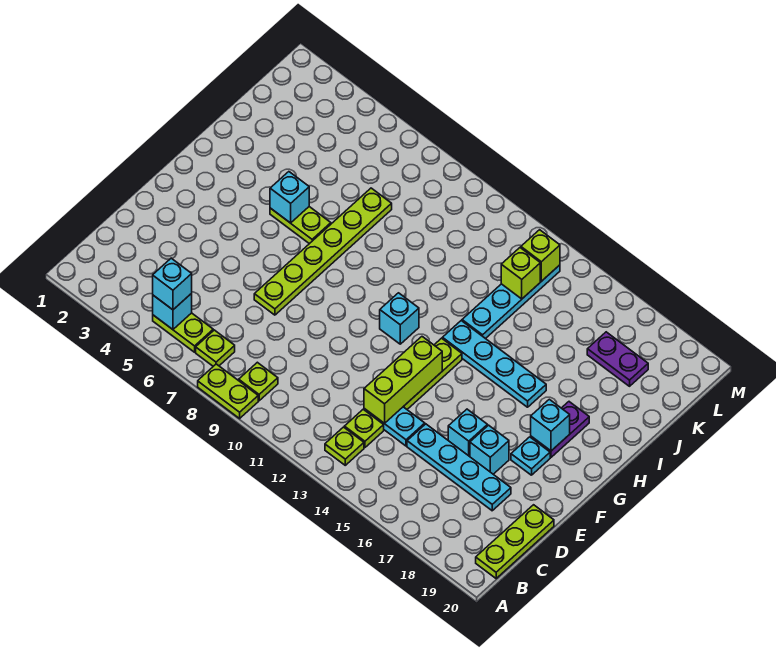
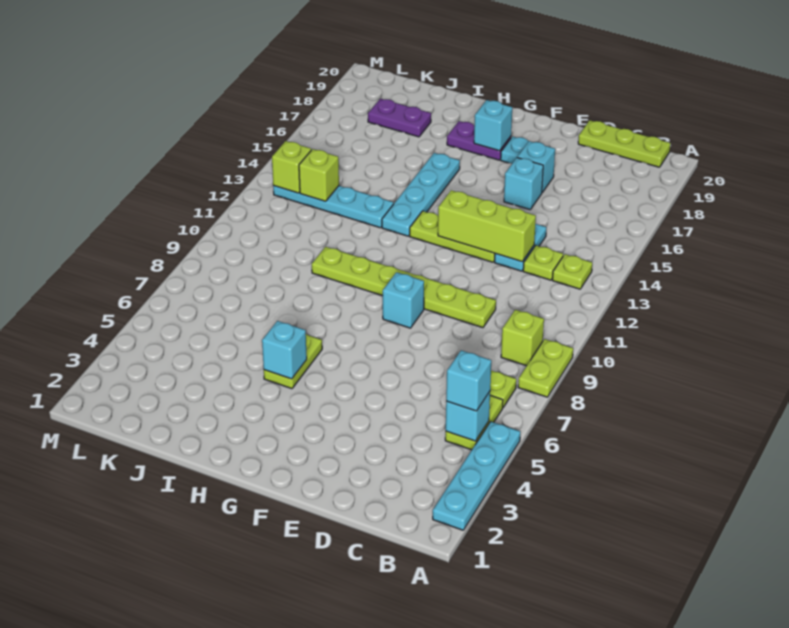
lime 1x1 plate [239,362,278,401] -> lime 1x1 brick [501,310,544,366]
cyan 1x4 plate [407,424,511,511] -> cyan 1x4 plate moved to [433,422,520,530]
lime 1x6 plate [254,188,392,315] -> lime 1x6 plate moved to [312,247,496,328]
cyan 1x1 brick [380,293,419,344] -> cyan 1x1 brick moved to [383,272,424,328]
purple 1x2 plate [587,332,648,386] -> purple 1x2 plate turned to [368,99,431,137]

